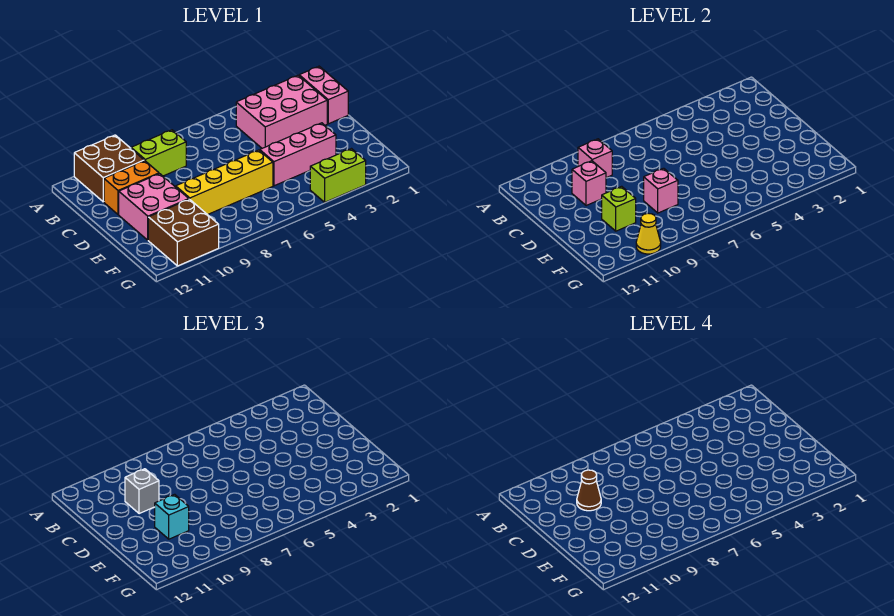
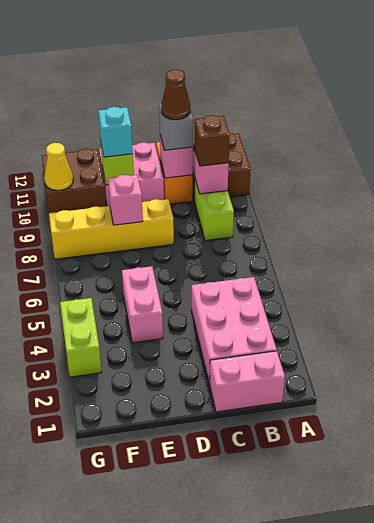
none -> brown 1x1 brick [195,115,230,166]
pink 1x3 brick [260,123,336,186] -> pink 1x2 brick [122,266,163,343]
yellow 1x4 brick [176,150,273,215] -> yellow 1x4 brick turned to [49,199,174,259]

